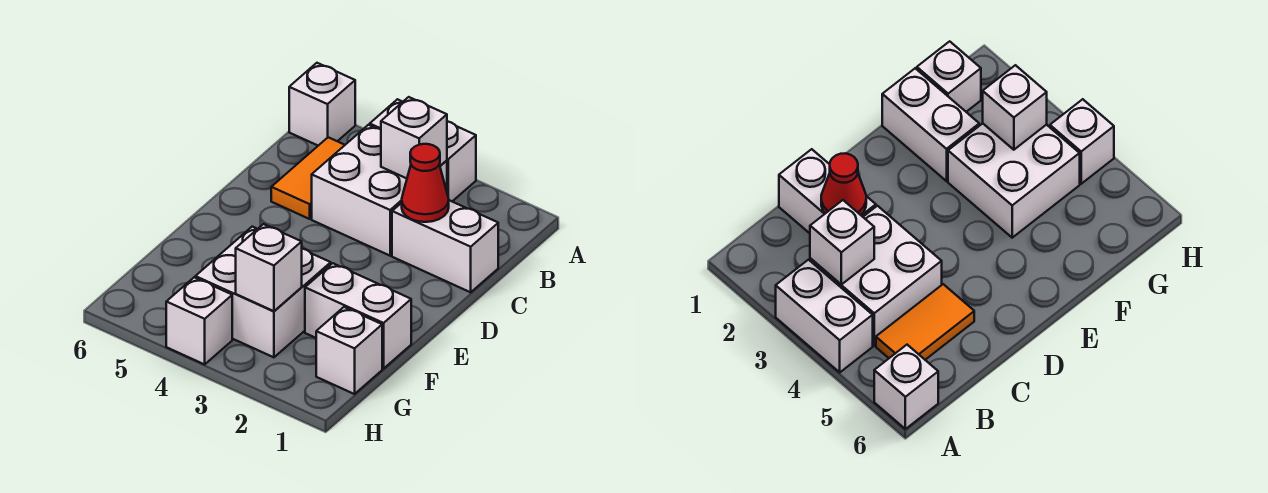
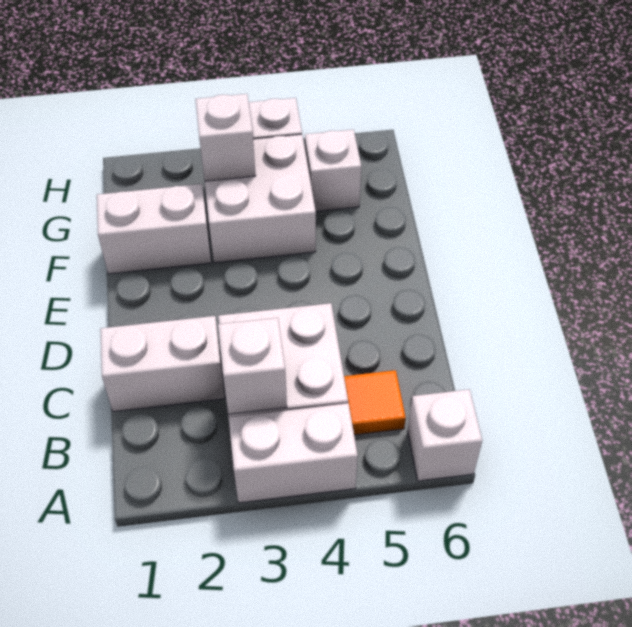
orange 1x2 tile [271,137,345,219] -> orange 1x1 tile [344,370,406,435]
red 1x1 cone [402,144,449,222] -> none
white 1x1 brick [316,307,382,394] -> white 1x1 brick moved to [305,130,361,211]

